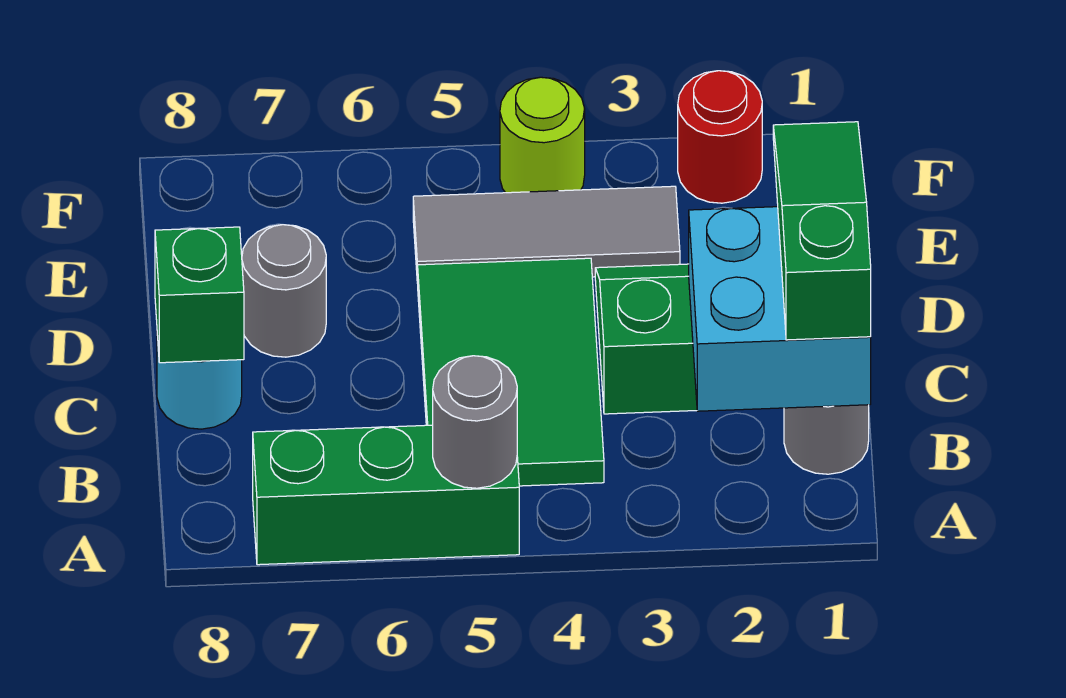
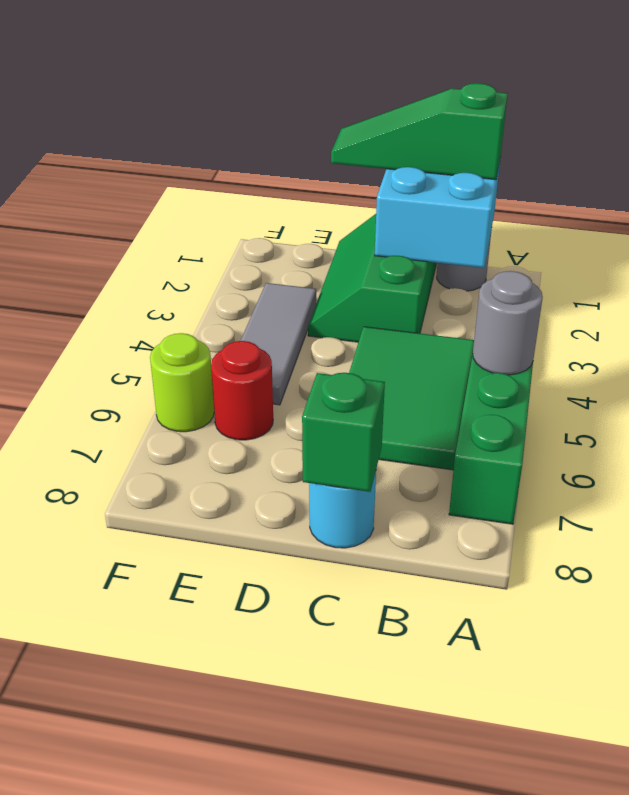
green 2x3 tile [418,258,604,486] -> green 2x3 tile turned to [349,327,474,470]
grey 1x1 round brick [242,225,326,357] -> none
red 1x1 round brick [678,71,762,203] -> red 1x1 round brick moved to [211,341,273,440]
lime 1x1 round brick [500,77,585,193] -> lime 1x1 round brick moved to [150,333,214,432]

